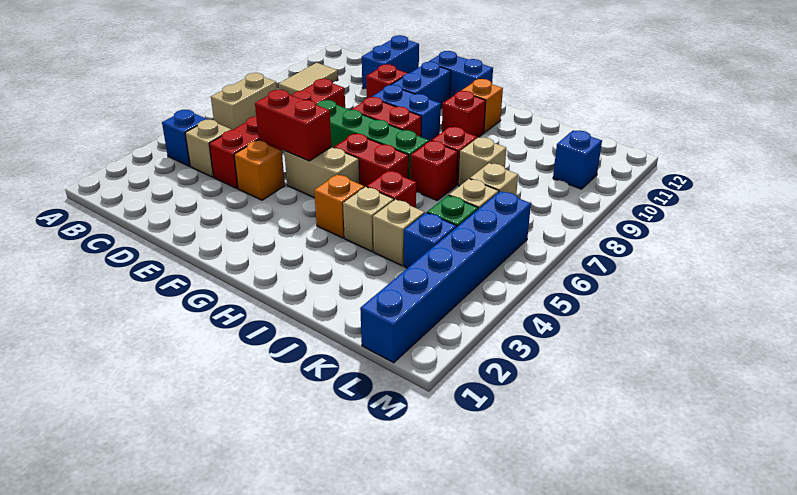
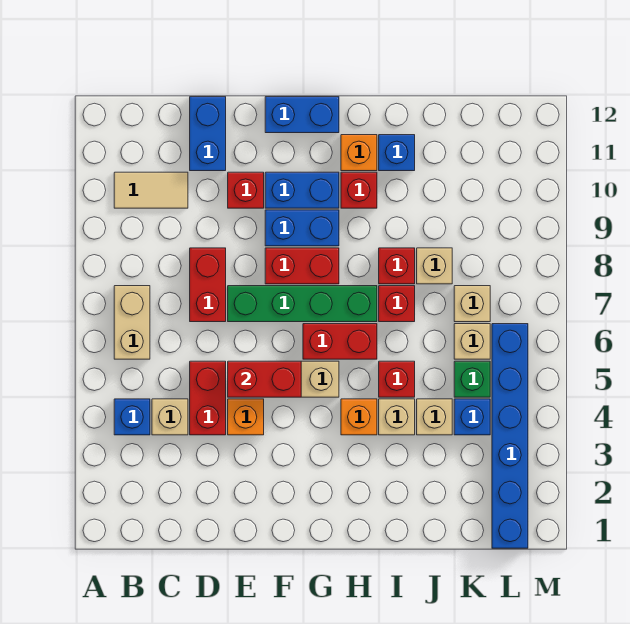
tan 1x2 tile [279,63,338,95] -> tan 1x2 tile turned to [114,172,188,208]
blue 1x2 brick [392,62,451,109] -> blue 1x2 brick turned to [265,172,339,208]
blue 1x1 brick [553,130,602,189] -> blue 1x1 brick moved to [379,135,415,171]

